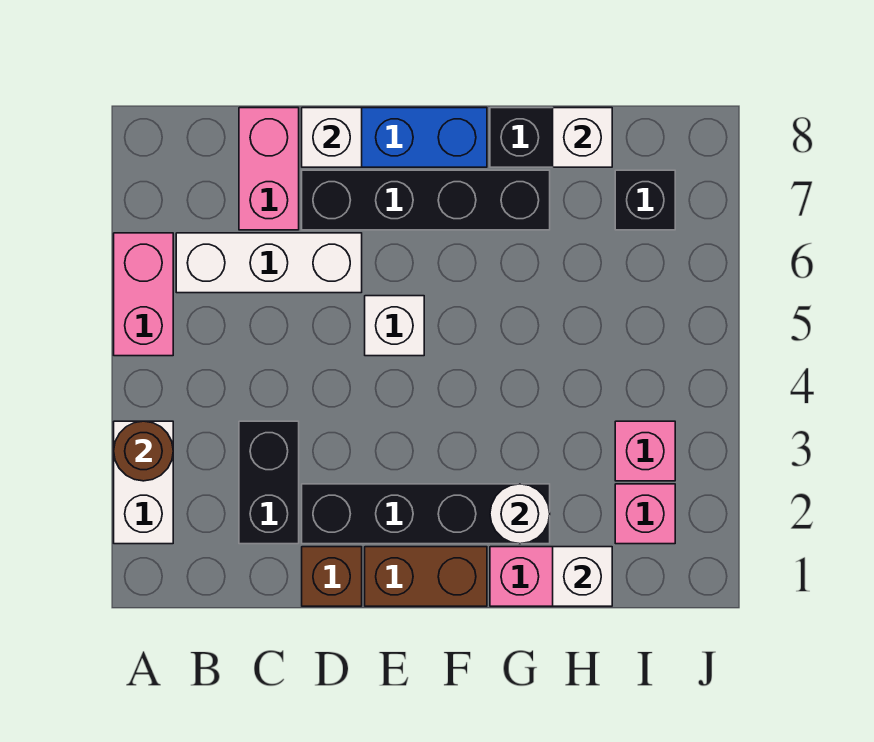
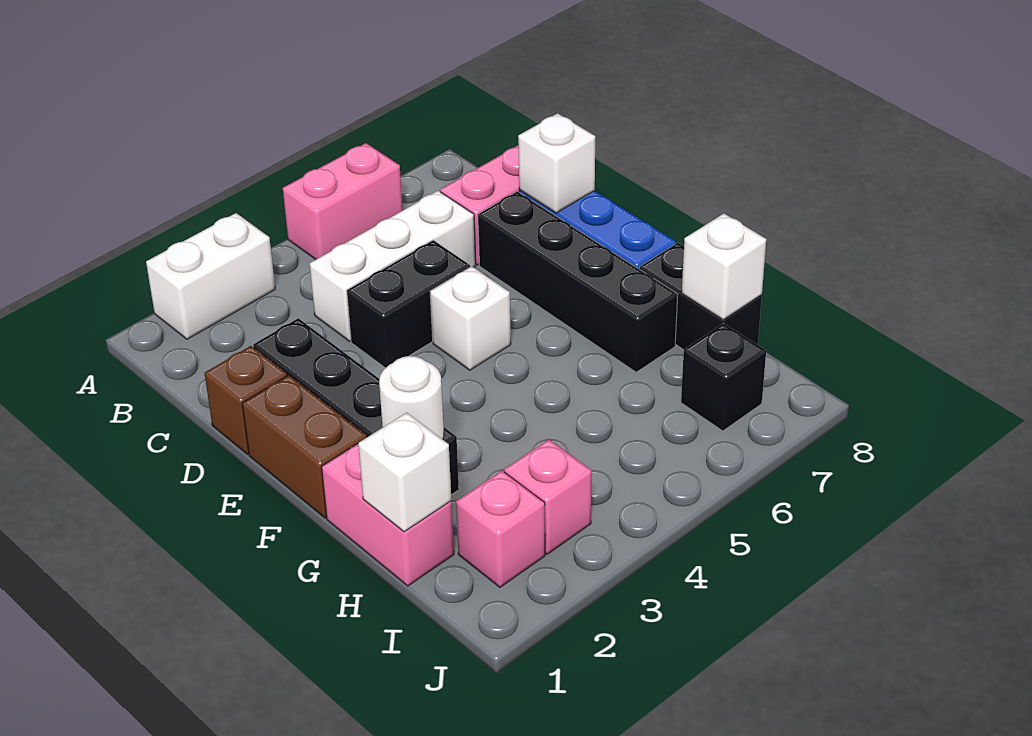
brown 1x1 round brick [114,421,173,481] -> none
white 1x3 brick [176,233,362,293] -> white 1x3 brick turned to [310,191,476,341]
black 1x2 brick [239,421,299,544] -> black 1x2 brick moved to [347,240,470,368]

